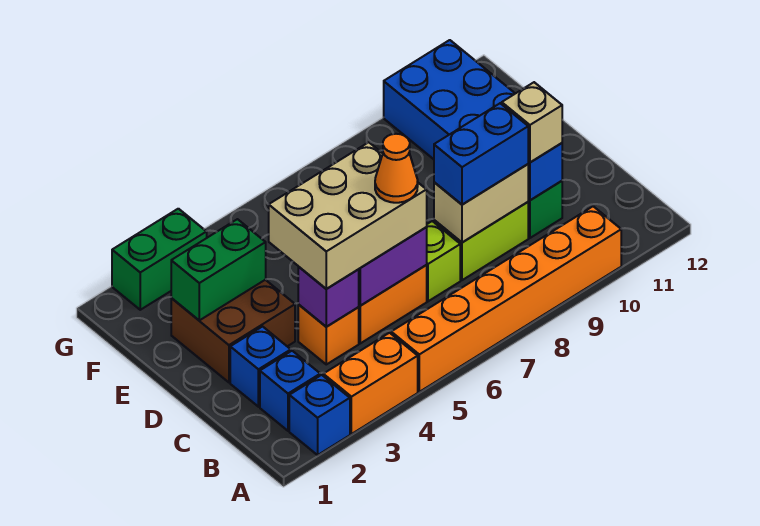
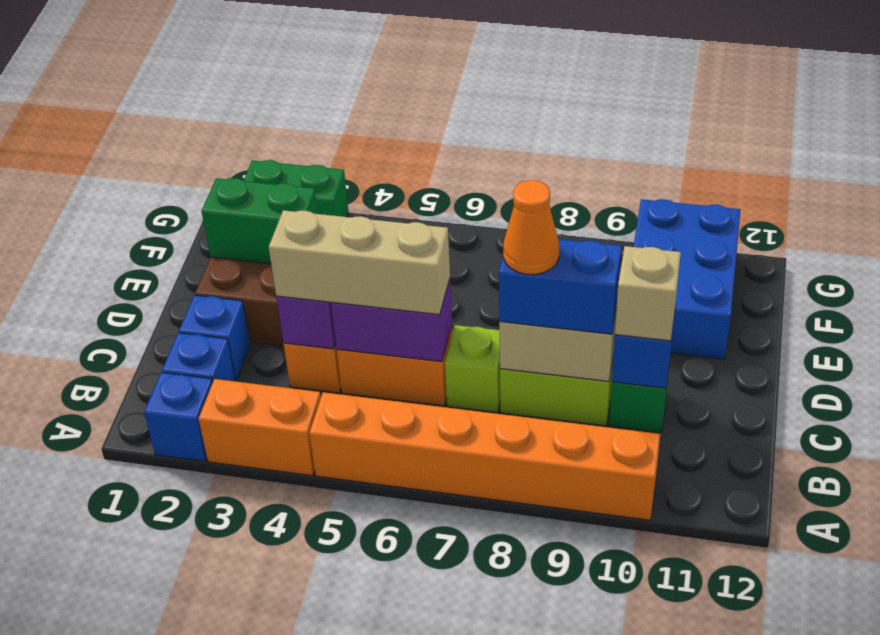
tan 2x3 brick [269,142,427,289] -> tan 1x3 brick [269,210,450,315]
orange 1x1 cone [375,134,418,203] -> orange 1x1 cone moved to [503,180,559,274]

